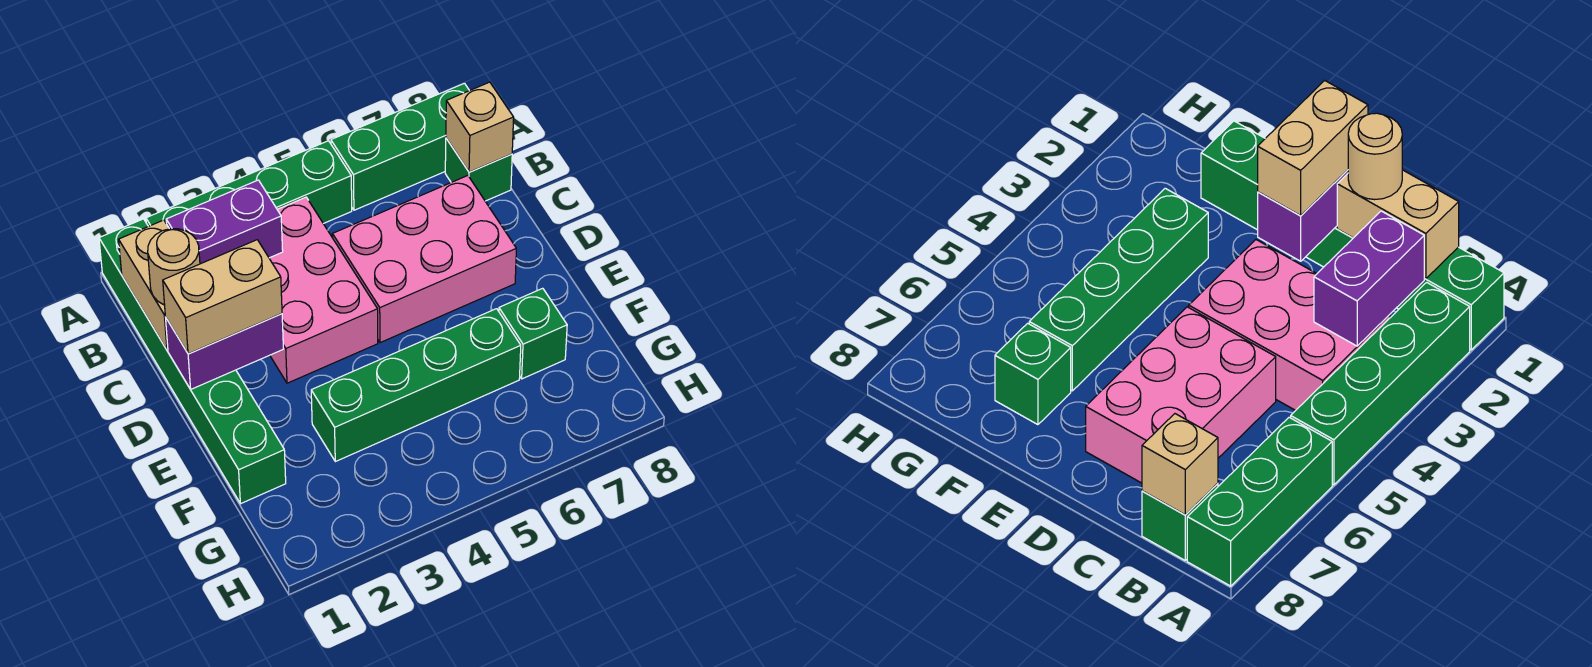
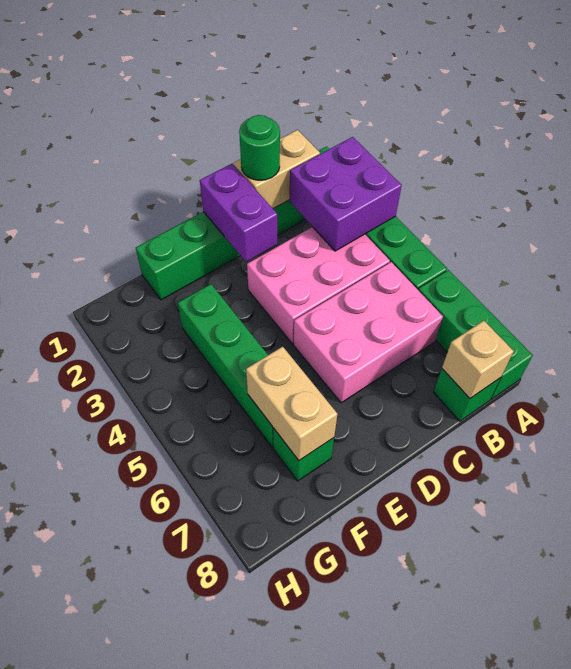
purple 1x2 brick [166,180,283,264] -> purple 2x2 brick [290,137,402,251]
tan 1x1 round brick [148,229,200,305] -> green 1x1 round brick [239,115,280,180]
pink 2x3 brick [332,176,516,343] -> pink 2x3 brick turned to [293,262,443,403]
tan 1x2 brick [163,240,282,354] -> tan 1x2 brick moved to [246,347,337,460]

